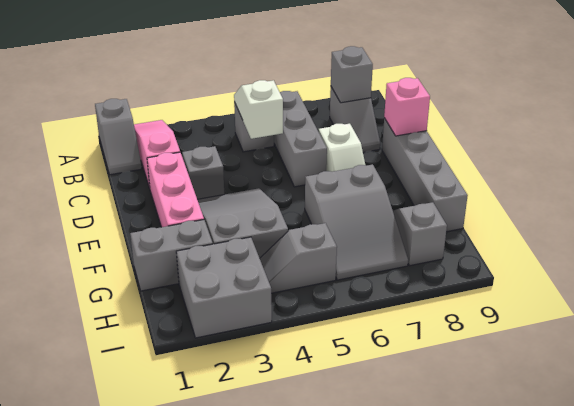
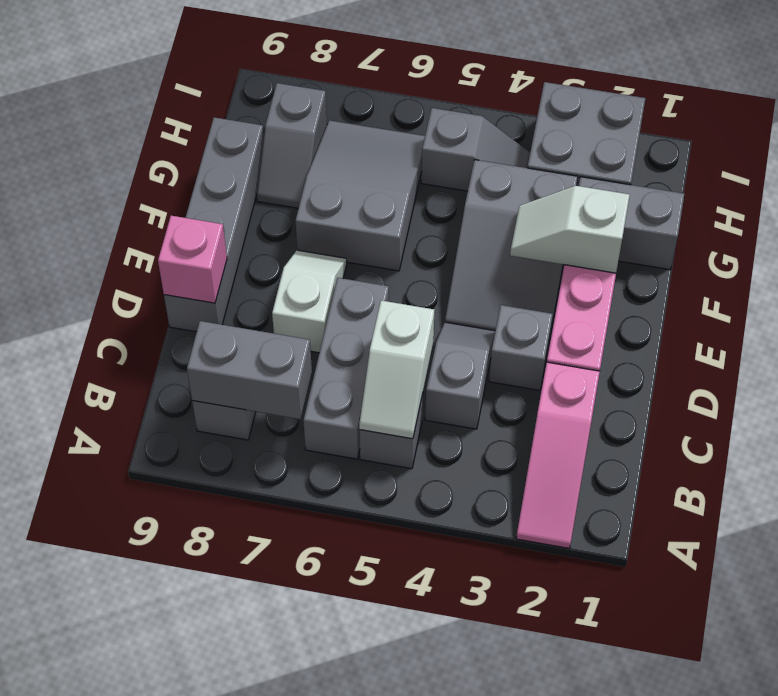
grey 1x2 slope [95,99,142,175] -> grey 1x2 slope moved to [425,322,495,429]
grey 1x1 brick [331,46,373,103] -> grey 1x2 brick [187,321,312,419]
none -> white 1x2 slope [510,186,630,273]

